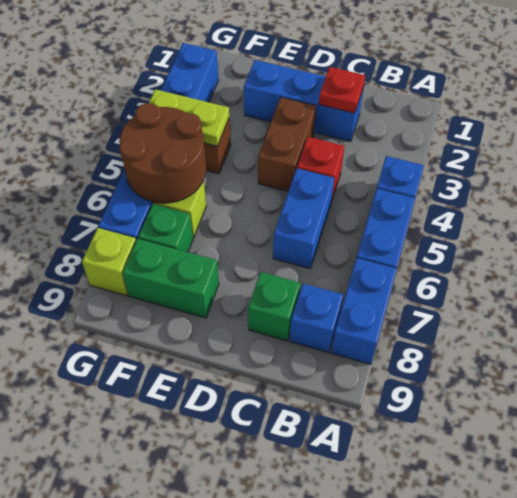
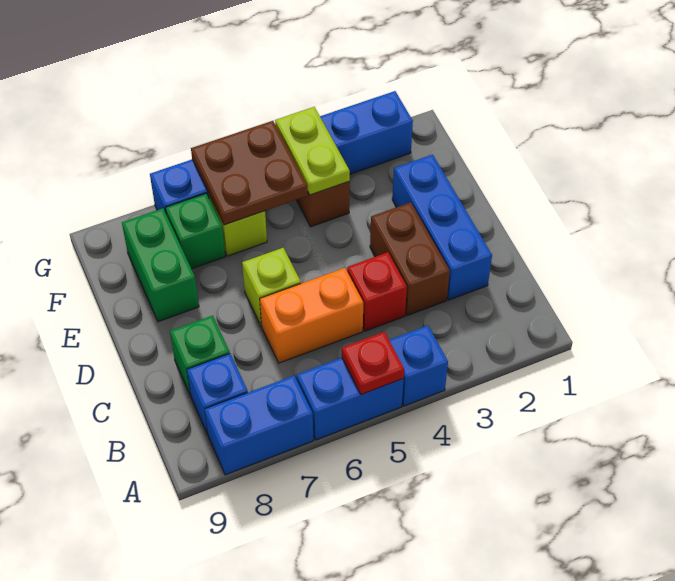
red 1x1 plate [319,67,365,113] -> red 1x1 plate moved to [342,332,404,395]
blue 1x2 brick [273,168,334,269] -> orange 1x2 brick [260,268,363,363]
brown 1x2 brick [258,97,316,191] -> brown 1x2 brick turned to [370,202,450,315]
brown 2x2 round brick [119,103,206,203] -> brown 2x2 plate [191,121,308,225]
lime 1x1 brick [82,228,136,296] -> lime 1x1 brick moved to [242,248,301,326]

